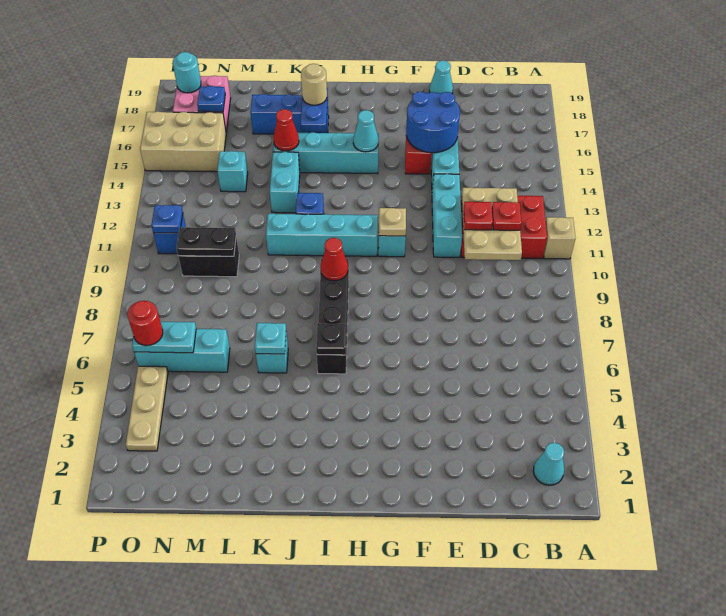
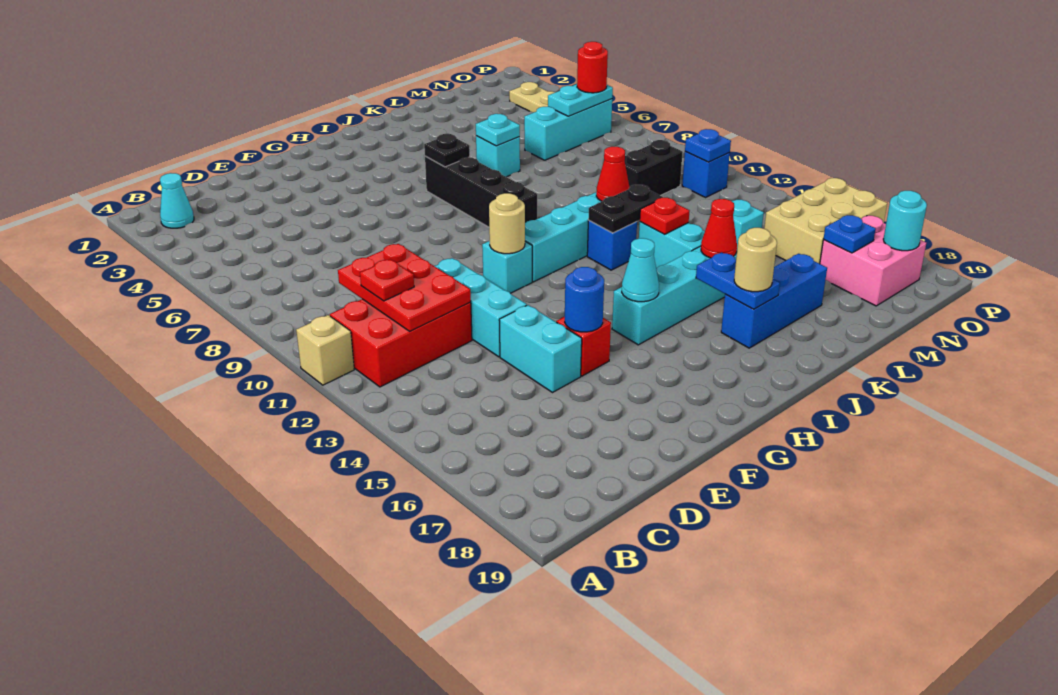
tan 2x3 plate [462,188,522,260] -> red 2x3 plate [338,244,471,331]
red 1x1 plate [464,202,493,230] -> red 1x1 plate moved to [640,198,689,234]
blue 2x2 round brick [406,92,460,153] -> blue 1x1 round brick [565,267,604,332]
cyan 1x1 cone [429,61,453,94] -> none
tan 1x1 plate [379,208,406,236] -> tan 1x1 round brick [489,193,525,254]
red 1x1 cone [320,238,348,281] -> red 1x1 cone moved to [596,147,629,201]
black 1x2 plate [177,227,236,256] -> black 1x2 plate moved to [588,185,663,233]

